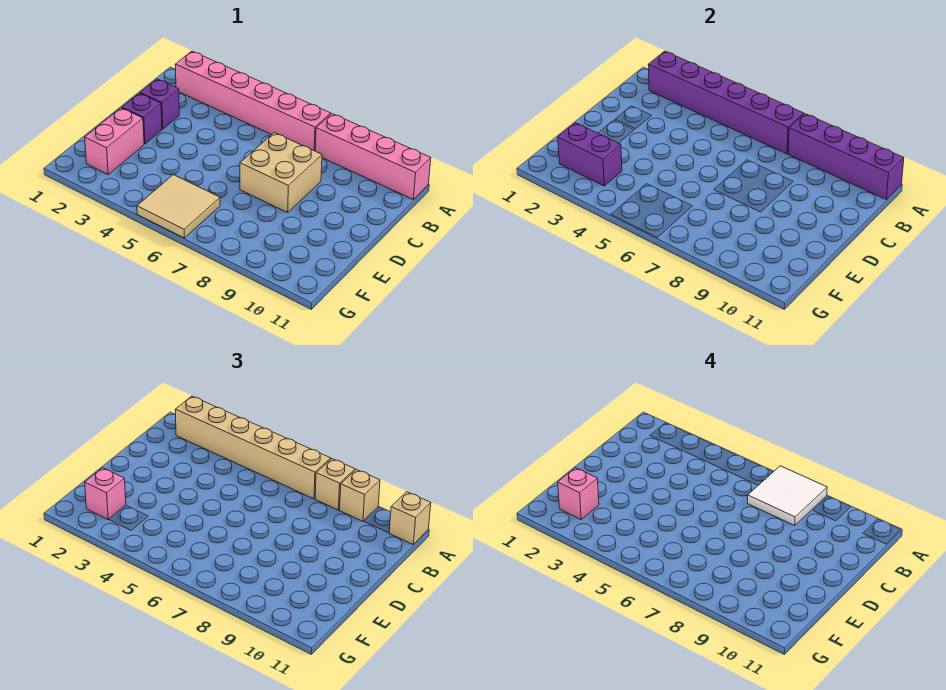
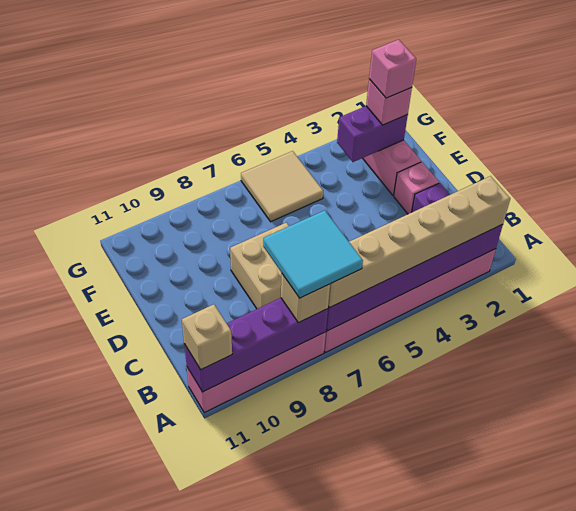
white 2x2 tile [747,466,827,526] -> cyan 2x2 tile [263,210,363,298]
tan 1x1 brick [340,469,380,521] -> none
purple 1x1 brick [122,93,162,144] -> pink 1x1 brick [394,162,439,214]

